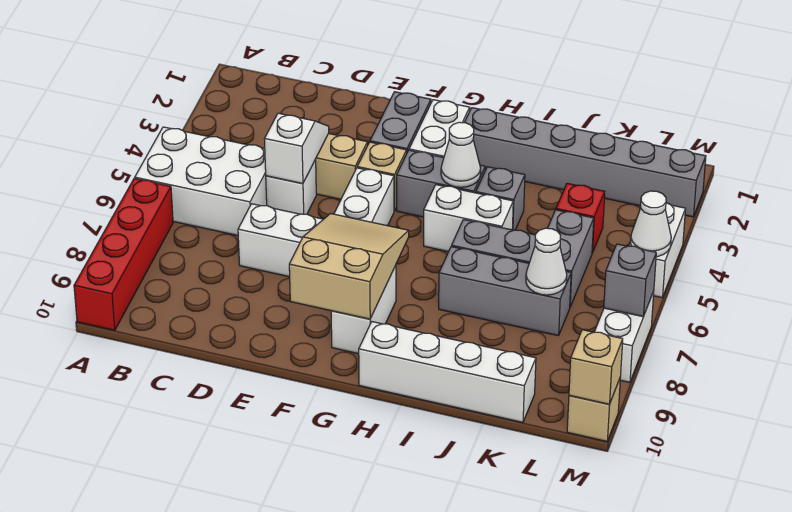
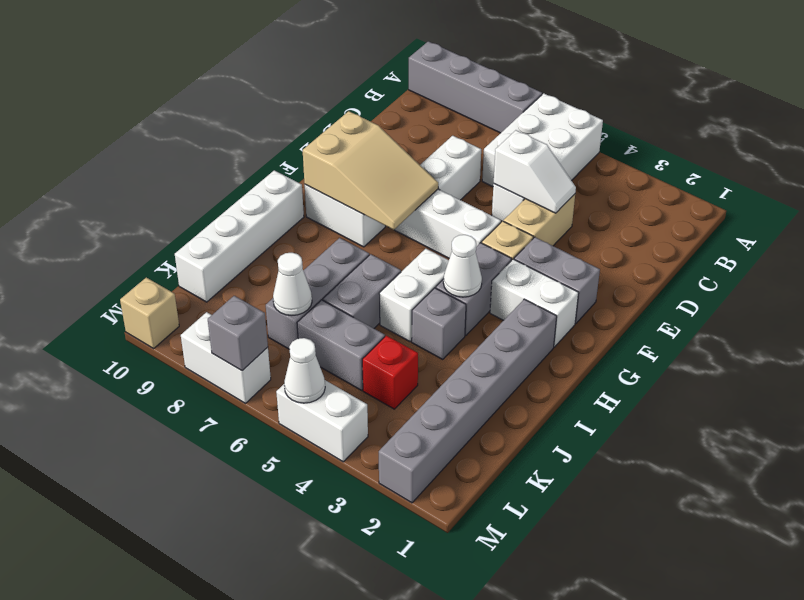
red 1x4 brick [74,178,173,330] -> grey 1x4 brick [409,41,542,133]
tan 1x1 brick [569,330,623,404] -> none

